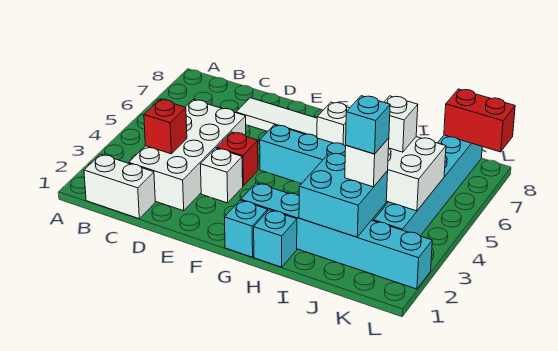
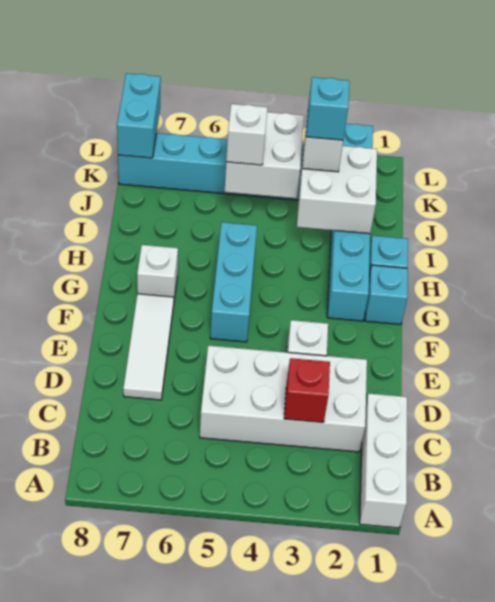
white 1x2 brick [84,154,155,219] -> white 1x3 brick [360,393,407,528]
red 1x1 brick [217,132,258,186] -> none
cyan 2x2 brick [299,153,388,237] -> white 2x2 brick [297,146,377,234]
red 1x2 brick [444,89,515,152] -> cyan 1x2 brick [117,73,161,158]

